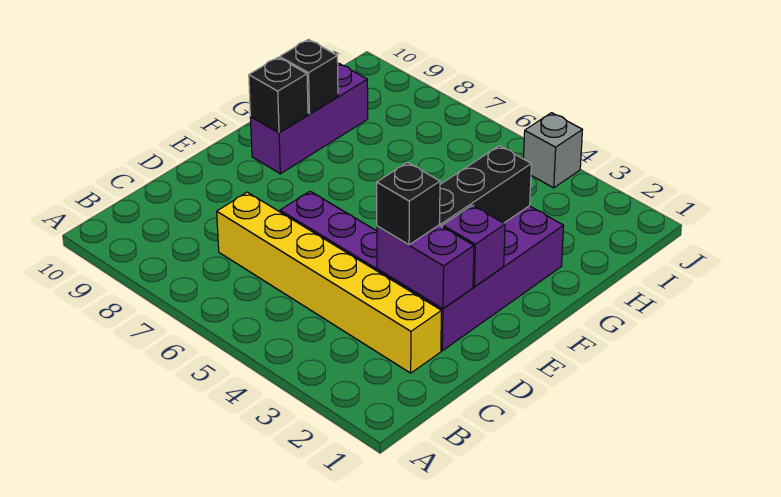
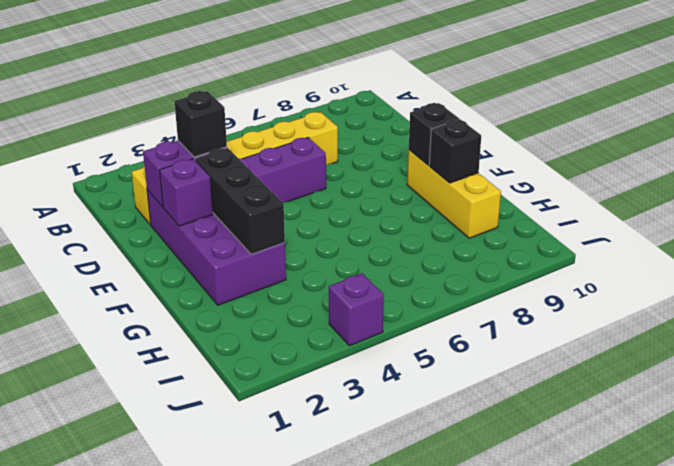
purple 1x3 brick [250,63,368,174] -> yellow 1x3 brick [407,150,501,238]
grey 1x1 brick [523,113,582,188] -> purple 1x1 brick [329,273,384,346]

